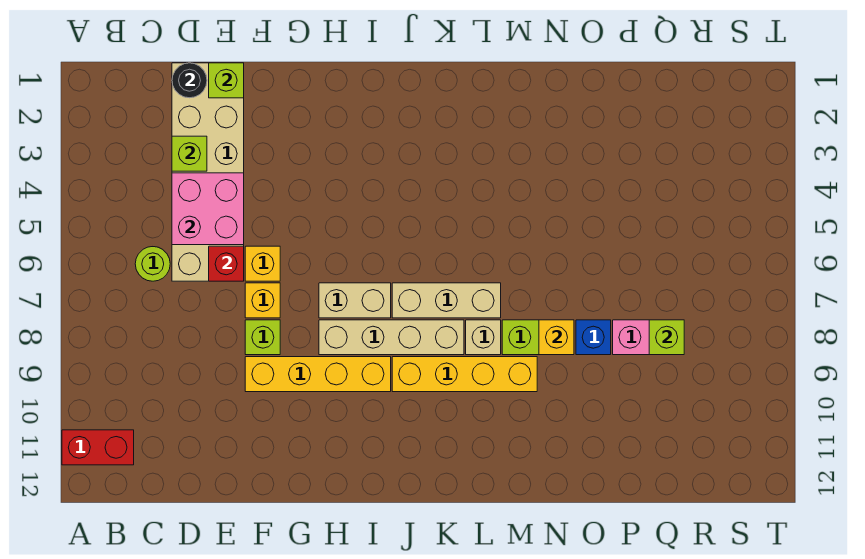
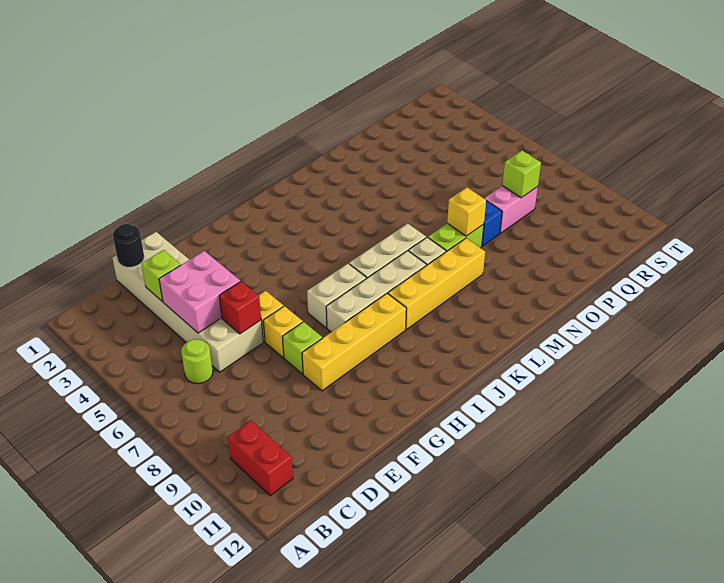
red 1x2 brick [62,430,134,465] -> red 1x2 brick turned to [228,421,293,496]
lime 1x1 brick [209,63,244,98] -> none

